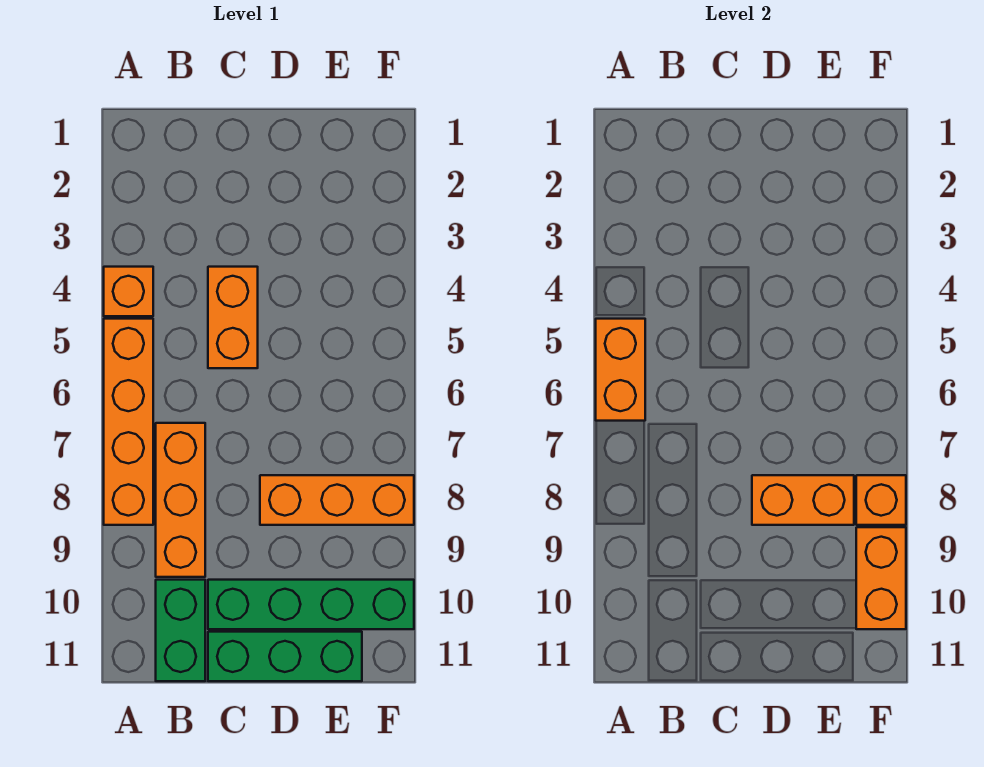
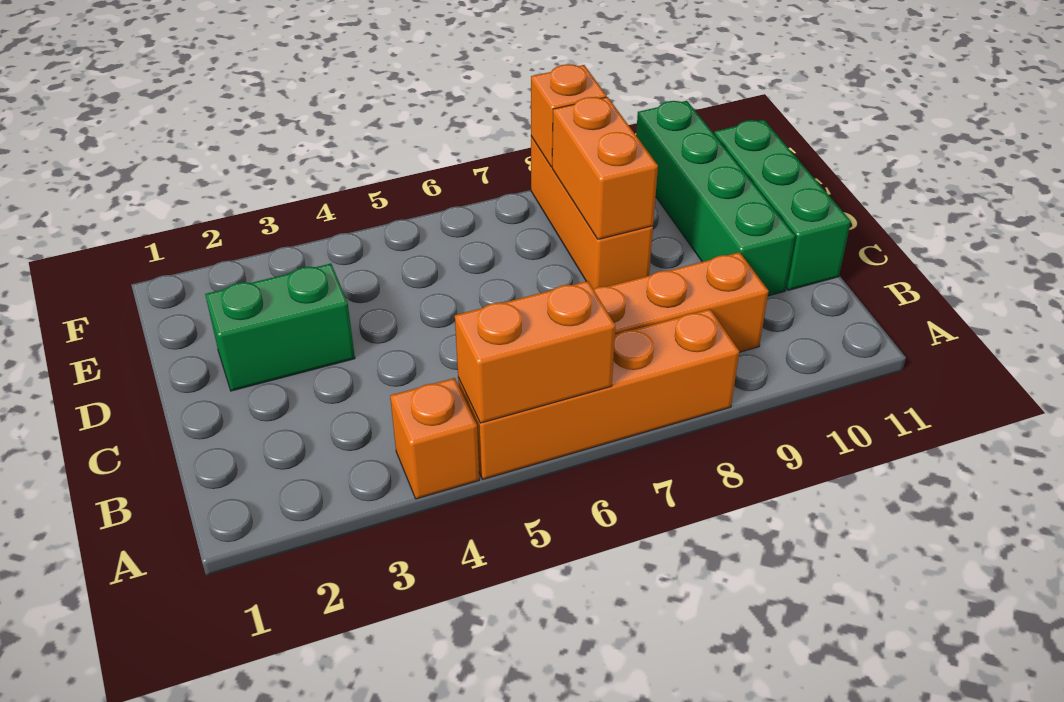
green 1x2 brick [156,580,205,681] -> green 1x2 brick moved to [205,264,355,391]
orange 1x2 brick [208,267,258,368] -> none
orange 1x2 brick [856,527,906,629] -> none

